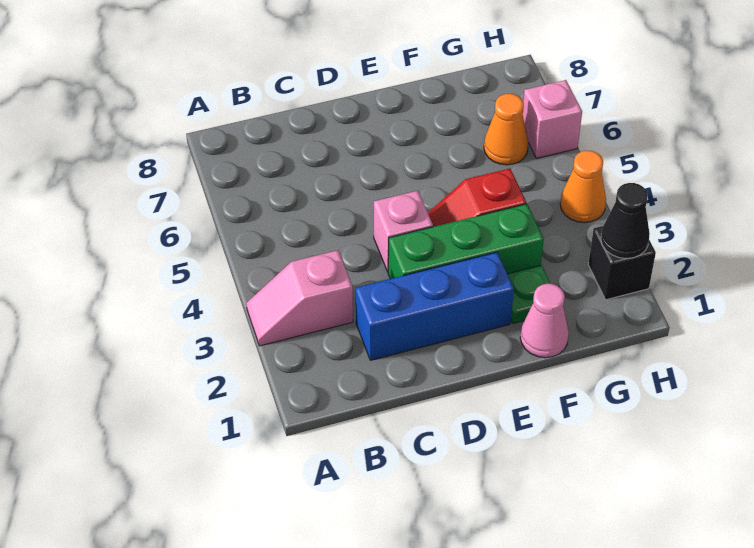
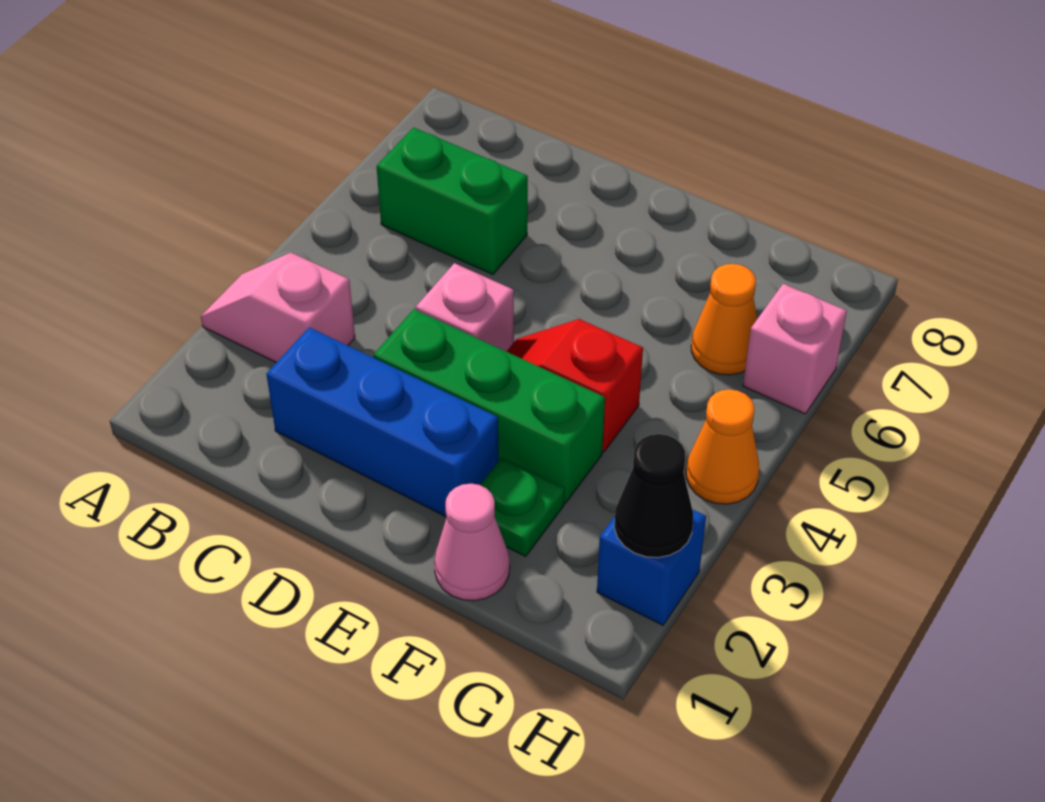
none -> green 1x2 brick [377,128,528,275]
black 1x1 brick [588,226,656,300] -> blue 1x1 brick [597,509,706,625]

